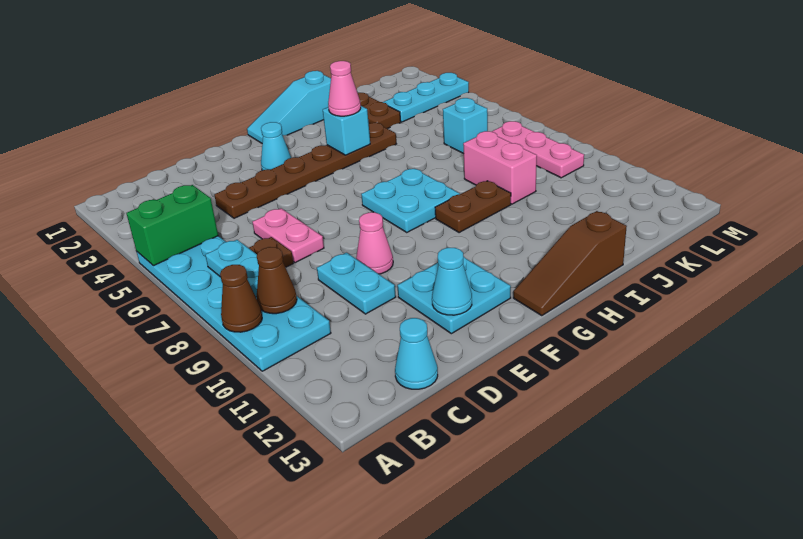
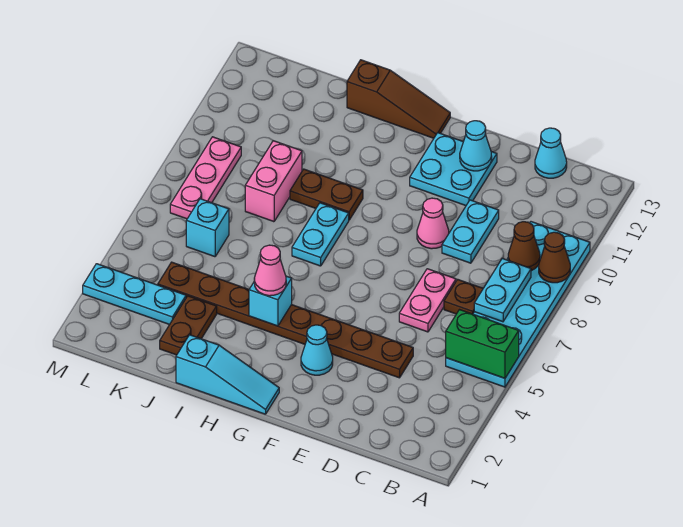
brown 1x6 plate [214,123,396,218] -> brown 1x8 plate [158,262,413,378]
cyan 2x2 plate [361,169,460,232] -> cyan 1x2 plate [292,203,349,266]

